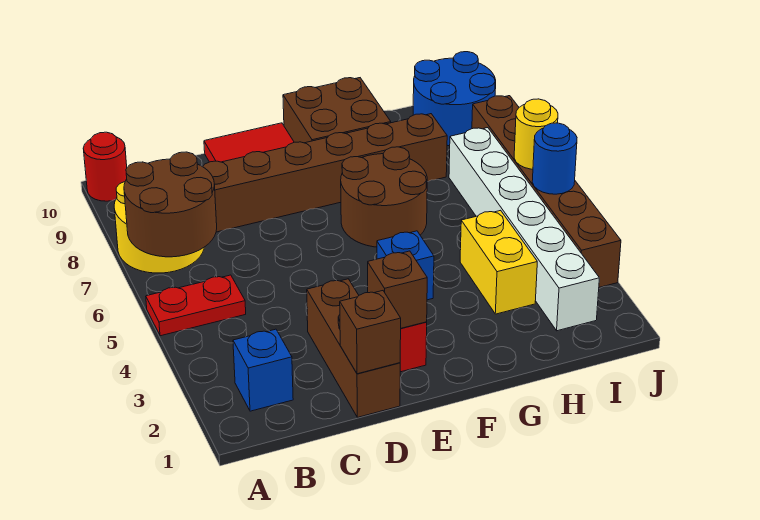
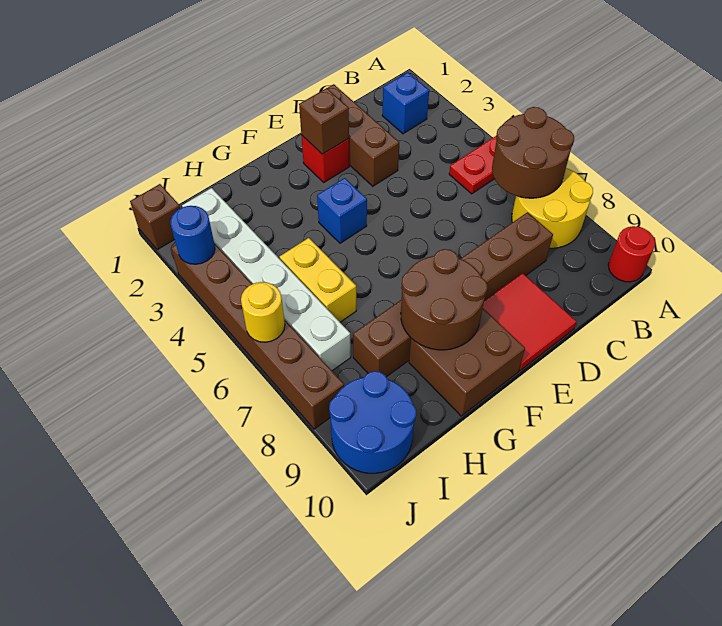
brown 1x1 brick [340,291,401,374] -> brown 1x1 brick moved to [130,184,180,250]
brown 2x2 round brick [341,147,427,247] -> brown 2x2 round brick moved to [401,249,487,350]
yellow 1x2 brick [460,210,537,314] -> yellow 1x2 brick moved to [280,238,356,322]
blue 1x1 round brick [532,123,577,194] -> blue 1x1 round brick moved to [170,206,215,264]

